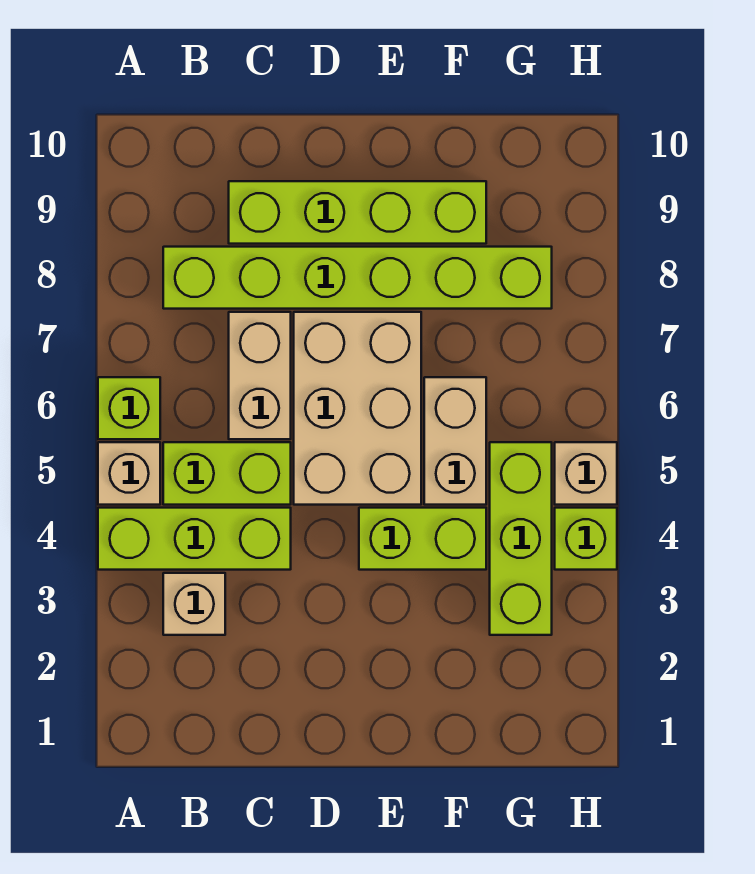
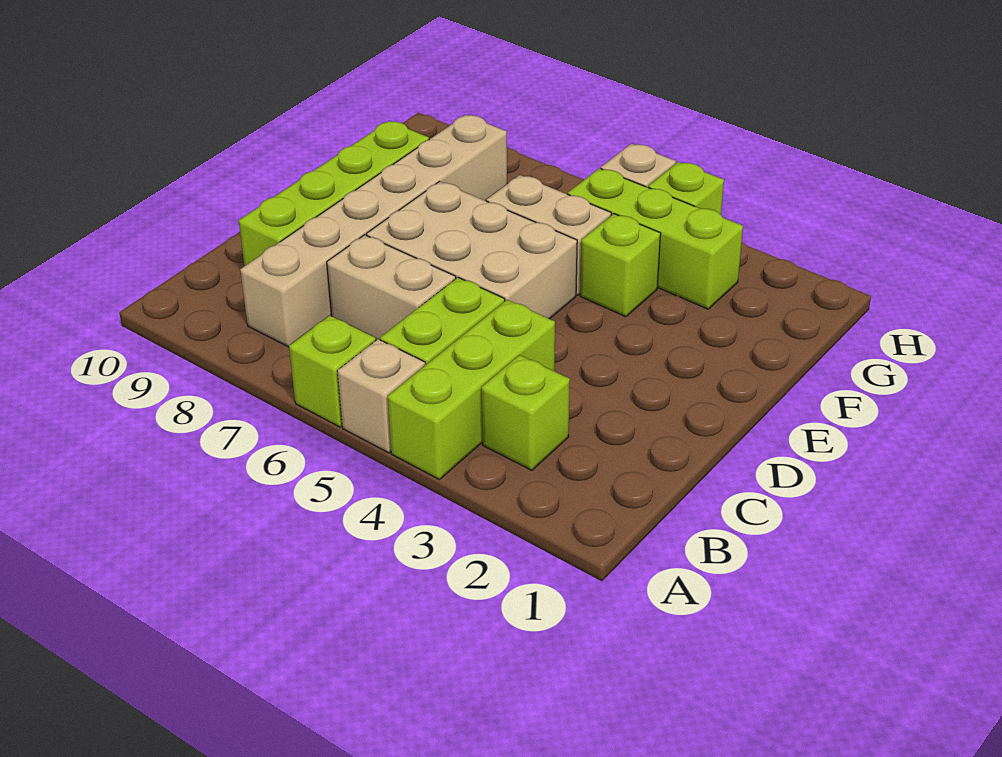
tan 1x1 brick [163,573,225,635] -> lime 1x1 brick [481,355,570,470]
lime 1x6 brick [163,247,552,309] -> tan 1x6 brick [240,115,507,347]
lime 1x2 brick [359,508,486,570] -> lime 1x1 brick [580,214,661,317]

